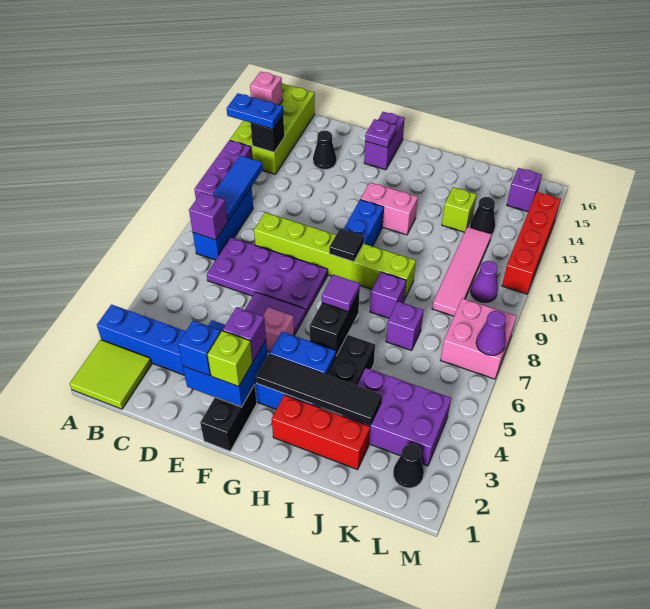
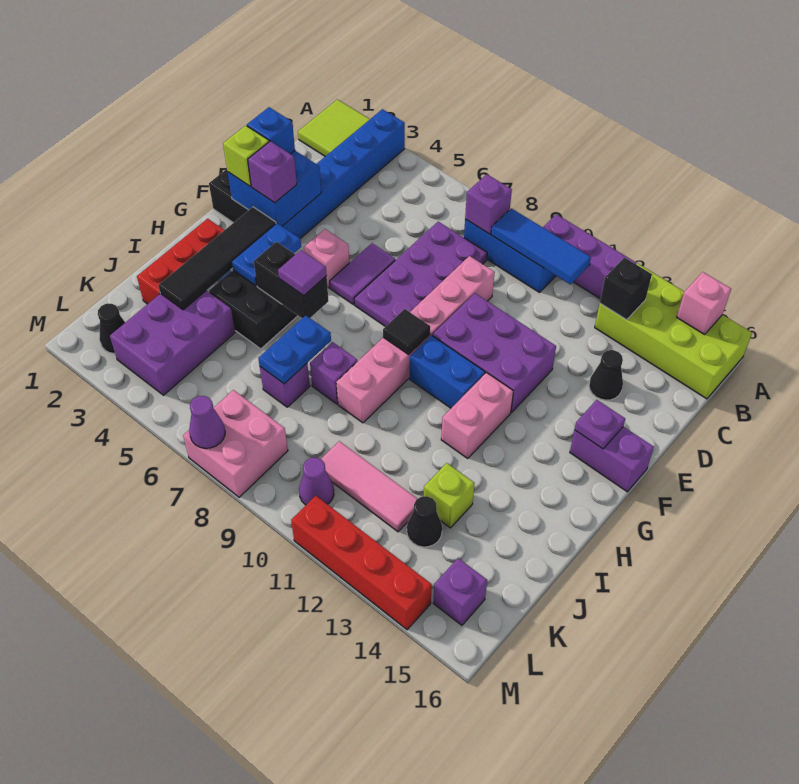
blue 1x2 plate [227,93,283,129] -> blue 1x2 plate moved to [258,315,331,384]
lime 1x6 brick [254,212,416,300] -> pink 1x6 brick [336,256,495,423]
none -> purple 2x3 brick [432,293,556,413]
pink 1x4 tile [432,227,491,316] -> pink 1x3 tile [321,441,417,532]

